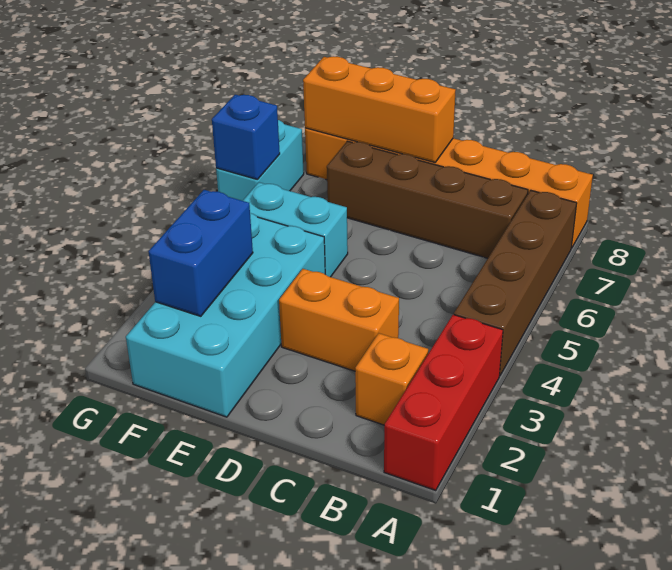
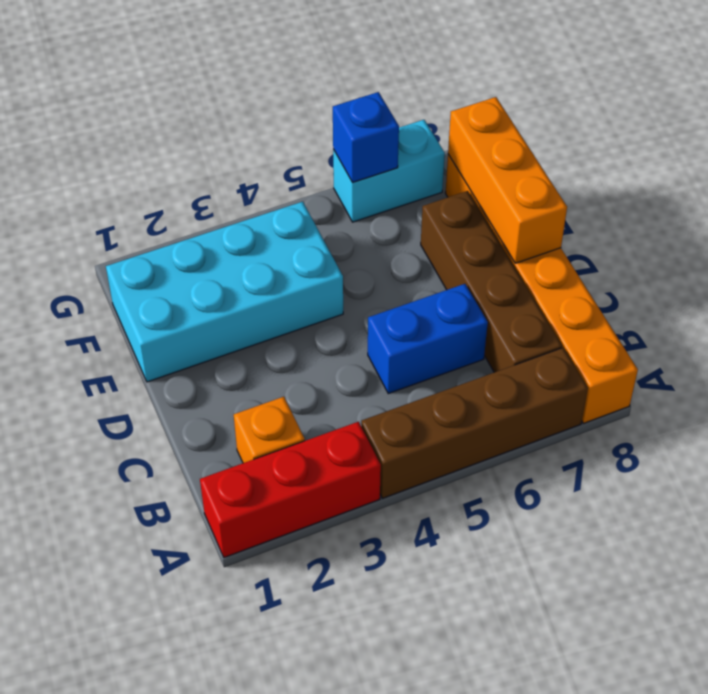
orange 1x2 brick [279,269,399,371] -> none
cyan 1x2 brick [243,182,348,277] -> none
blue 1x2 brick [148,190,253,316] -> blue 1x2 brick moved to [368,284,488,394]

